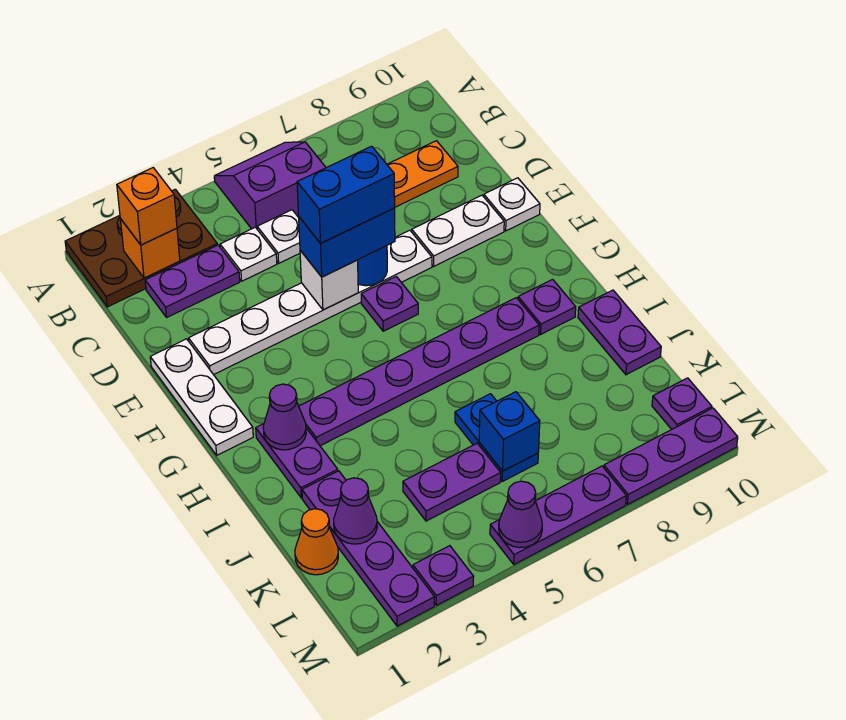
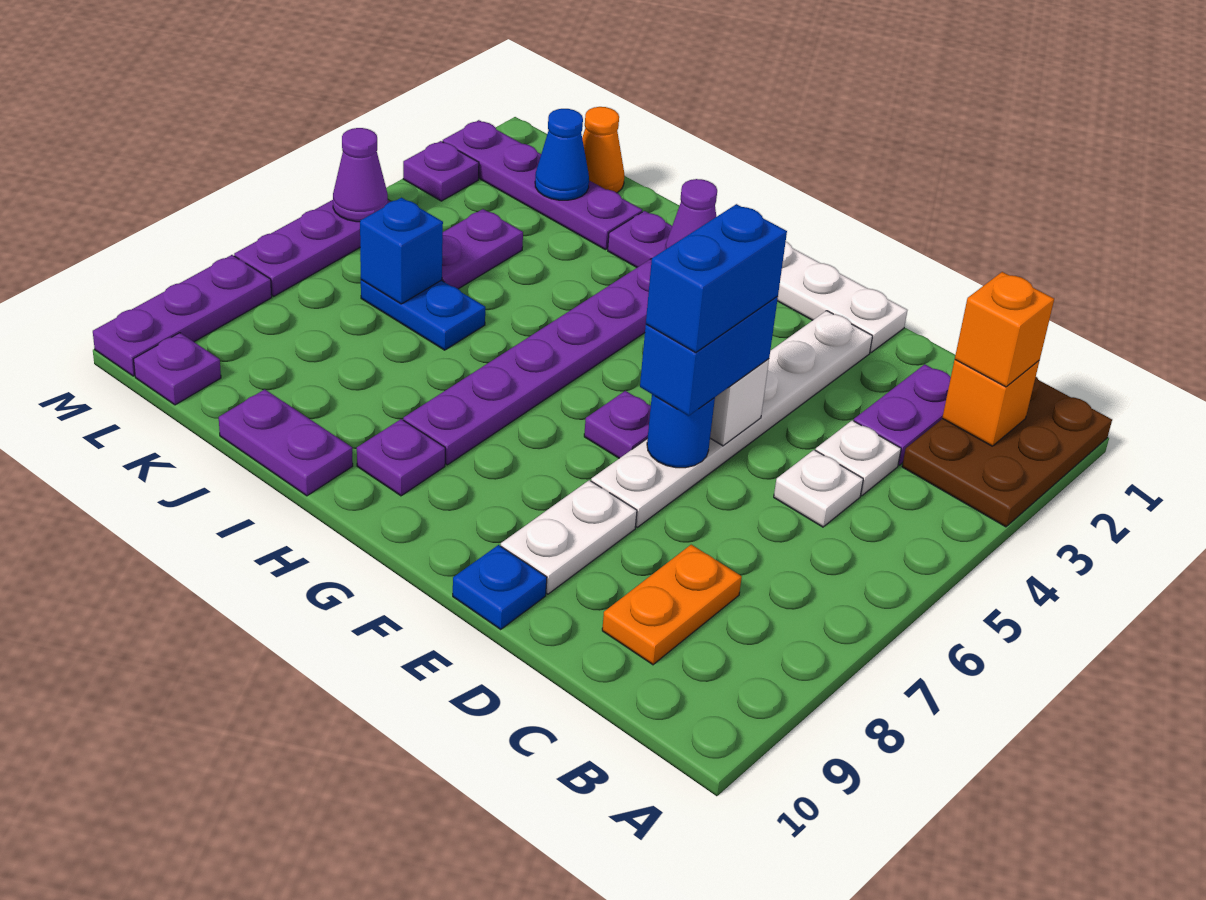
purple 2x2 slope [214,142,326,229] -> none
white 1x1 plate [484,178,540,231] -> blue 1x1 plate [453,545,547,629]
purple 1x1 cone [334,478,377,544] -> blue 1x1 cone [535,109,589,200]

